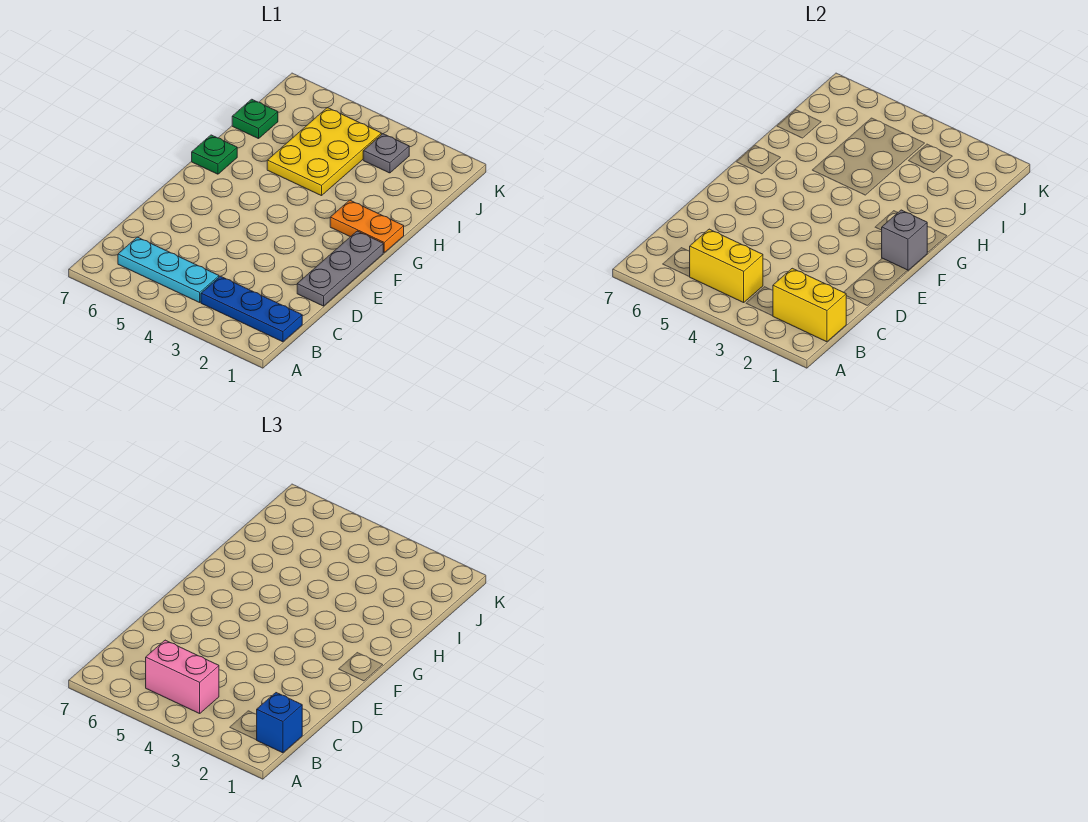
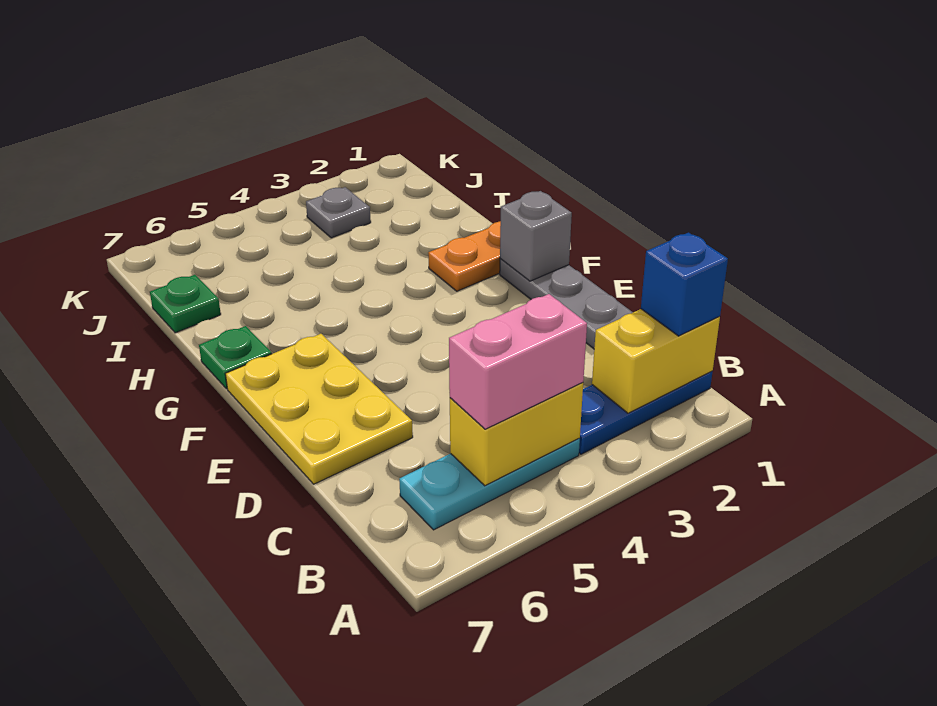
yellow 2x3 plate [267,108,381,196] -> yellow 2x3 plate moved to [225,334,413,484]

